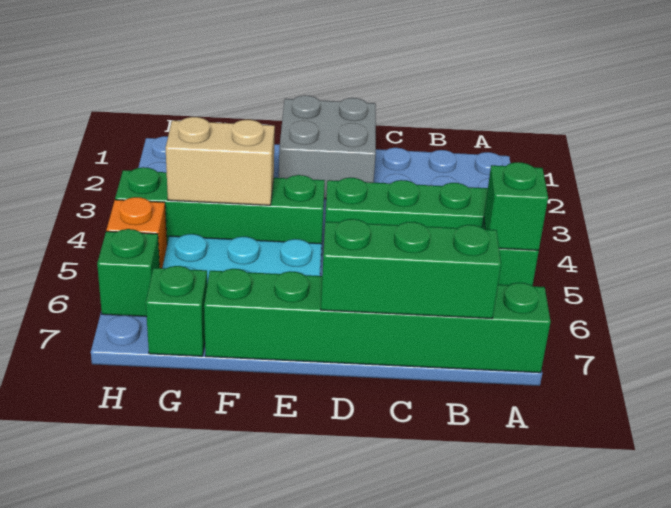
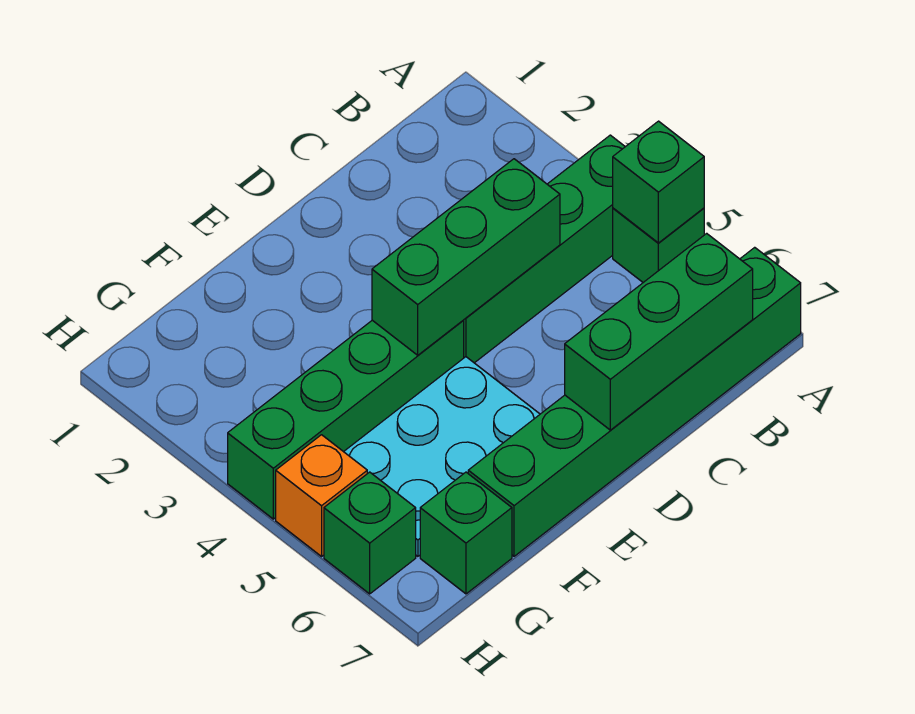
none -> green 1x3 brick [372,159,560,355]
grey 2x2 brick [279,95,376,199] -> none
tan 1x2 brick [166,117,275,205] -> none

